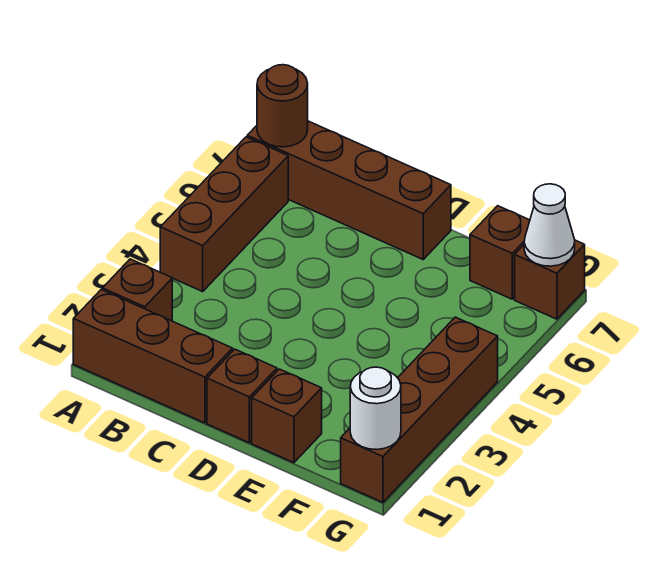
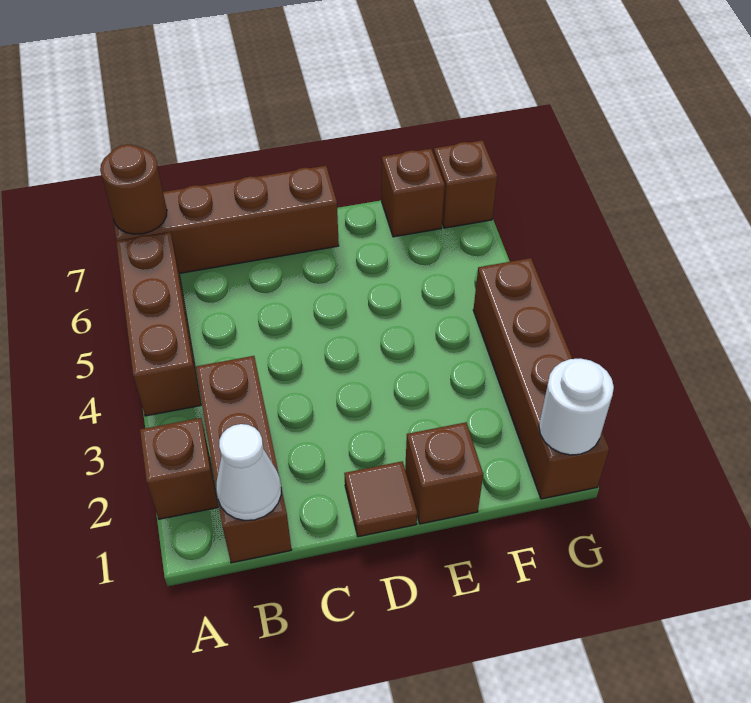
brown 1x3 brick [73,290,233,423] -> brown 1x3 brick turned to [196,356,292,563]
brown 1x1 brick [207,349,277,443] -> brown 1x1 tile [344,461,417,537]
white 1x1 cone [524,184,575,266] -> white 1x1 cone moved to [216,424,281,520]

